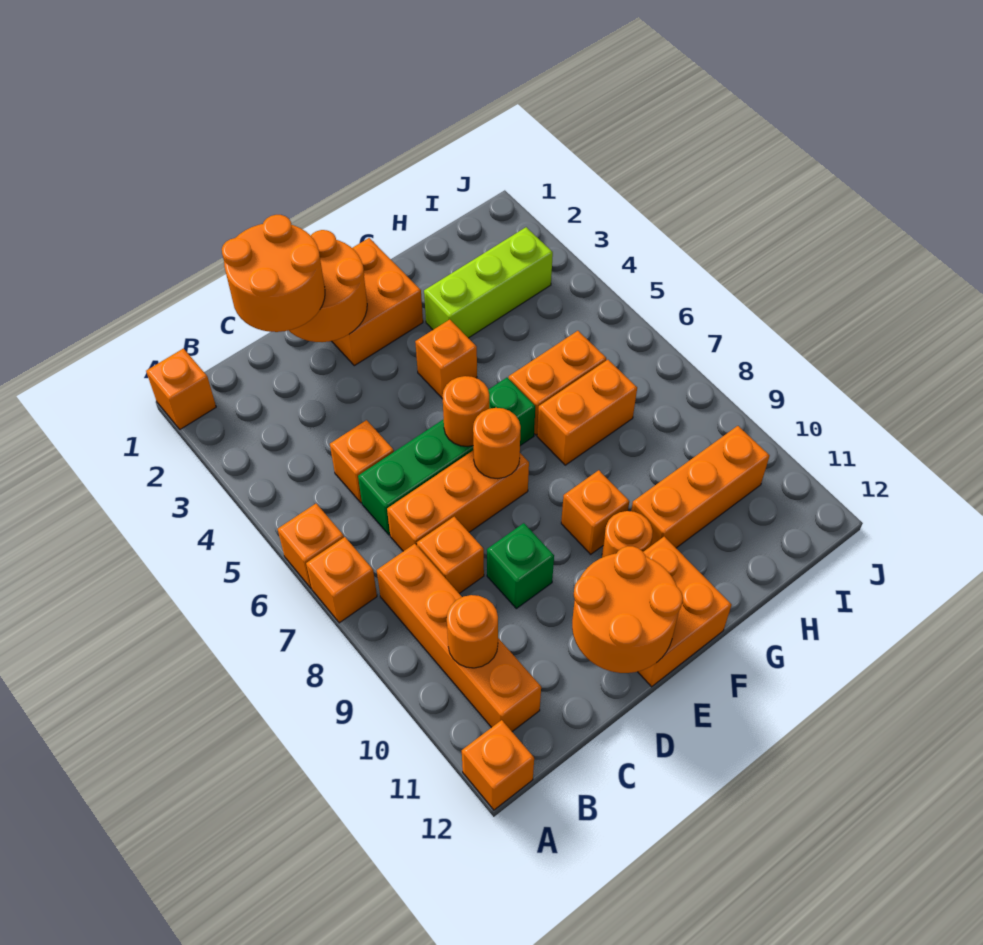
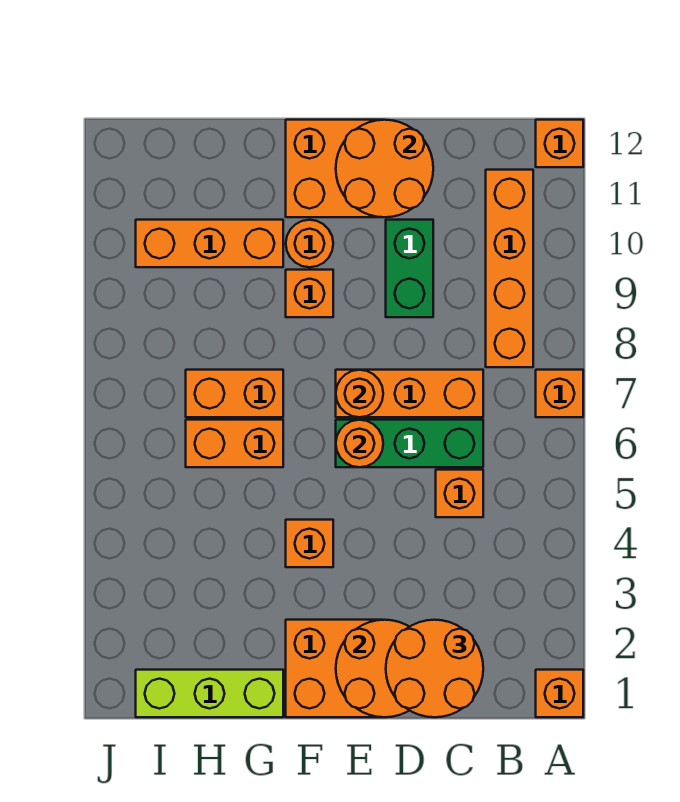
orange 1x1 brick [278,504,344,588] -> none
orange 1x1 round brick [447,595,498,668] -> none
green 1x4 brick [358,378,535,535] -> green 1x3 brick [336,420,483,467]
orange 1x1 brick [417,517,484,594] -> none
green 1x1 brick [487,523,554,609] -> green 1x2 brick [386,220,433,317]
lime 1x3 brick [424,227,553,338] -> lime 1x3 brick moved to [136,670,283,717]

